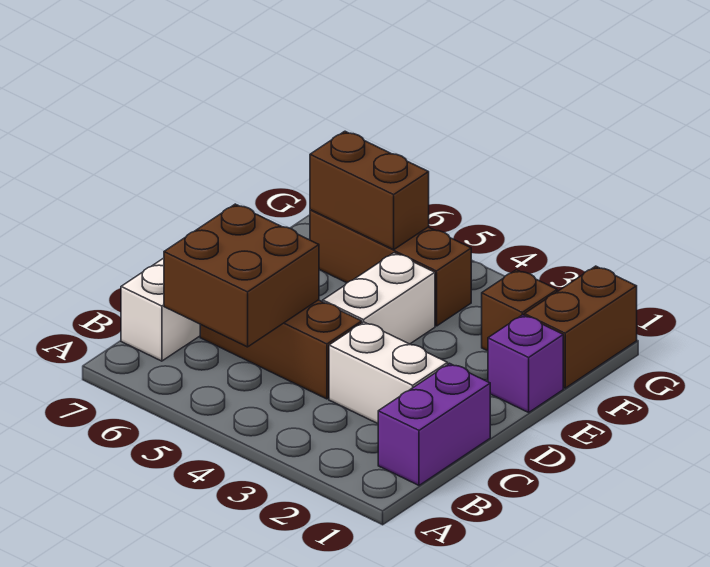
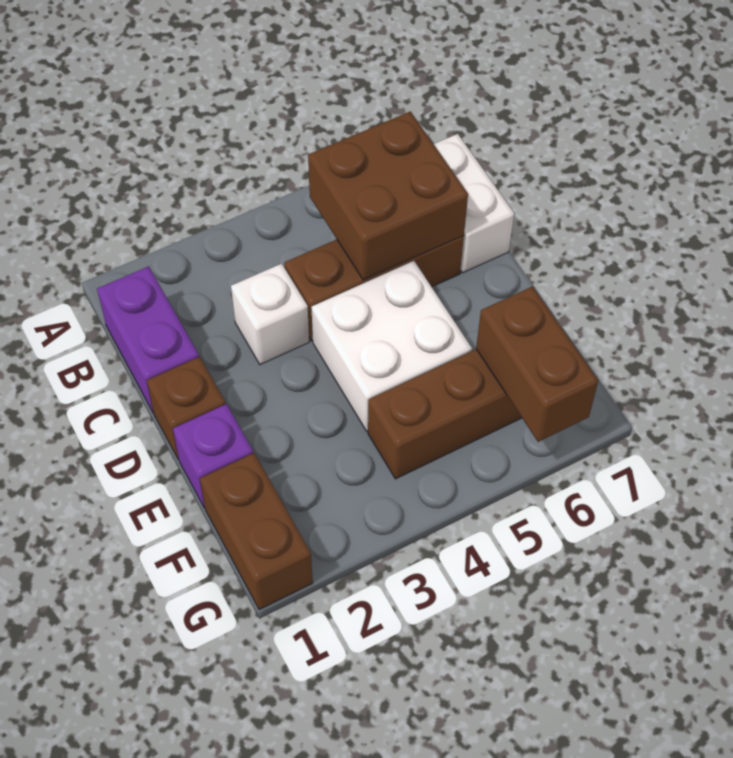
white 1x2 brick [329,322,448,424] -> white 1x1 brick [231,264,309,365]
white 1x2 brick [323,253,435,344] -> white 2x2 brick [311,261,472,431]
brown 1x1 brick [482,270,557,351] -> brown 1x1 brick moved to [147,357,226,460]
brown 1x2 brick [310,131,429,250] -> brown 1x2 brick turned to [476,286,598,442]

